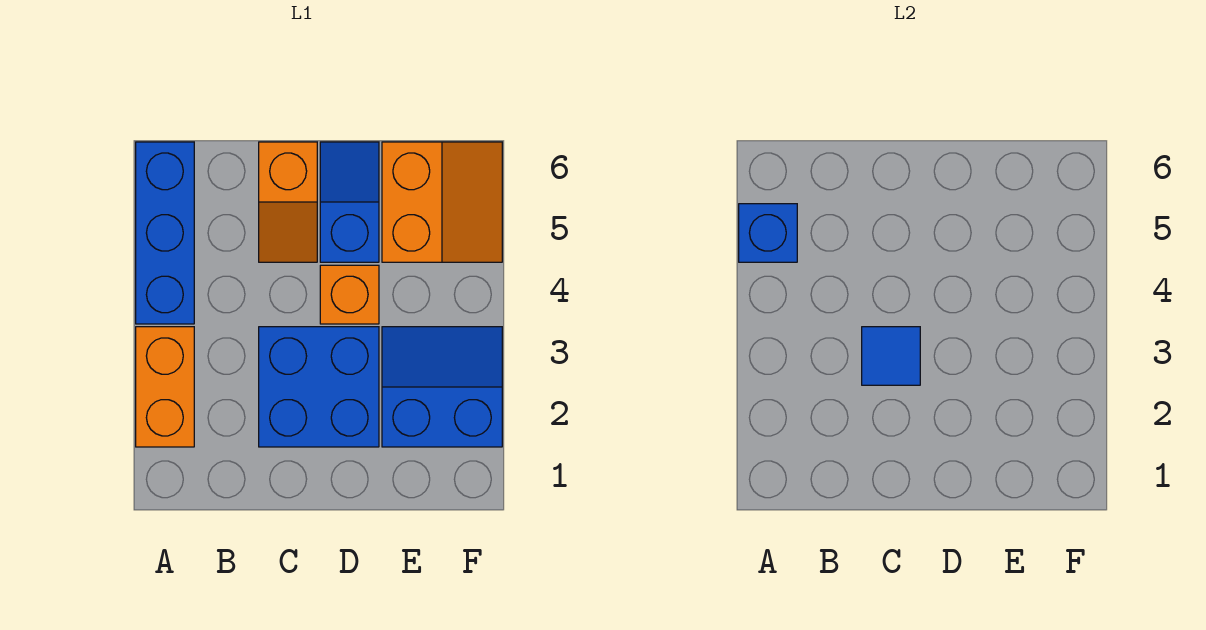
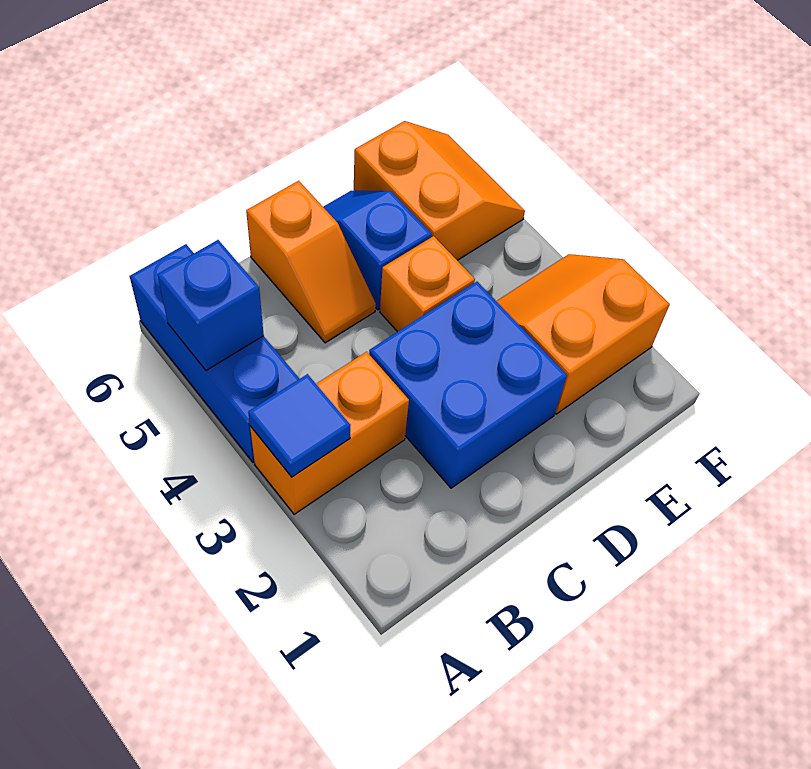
orange 1x2 brick [136,327,194,447] -> orange 1x2 brick turned to [250,352,409,514]
blue 1x1 tile [862,327,920,385] -> blue 1x1 tile moved to [248,374,350,477]
blue 2x2 slope [382,327,502,447] -> orange 2x2 slope [496,254,670,414]

